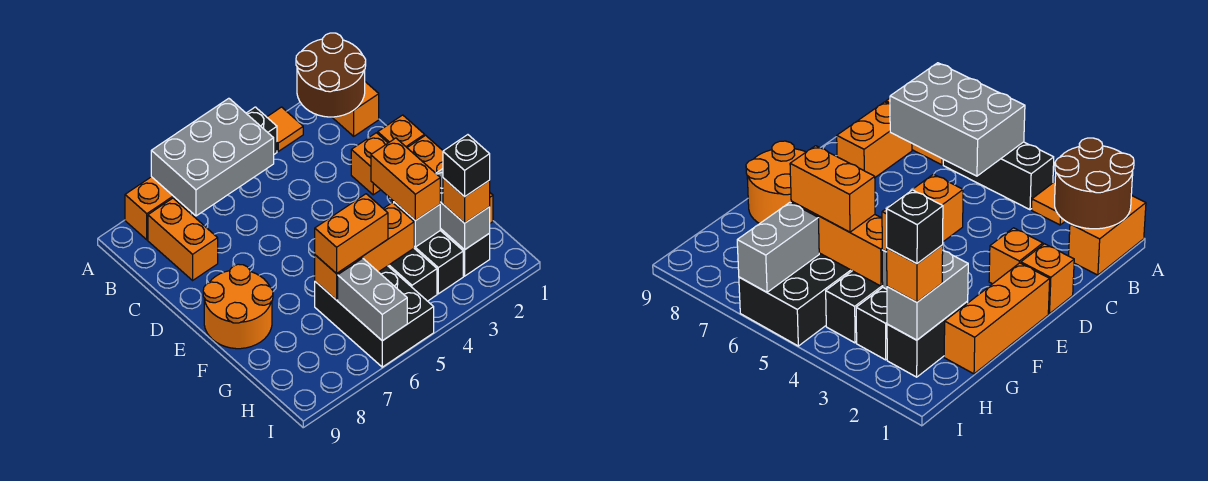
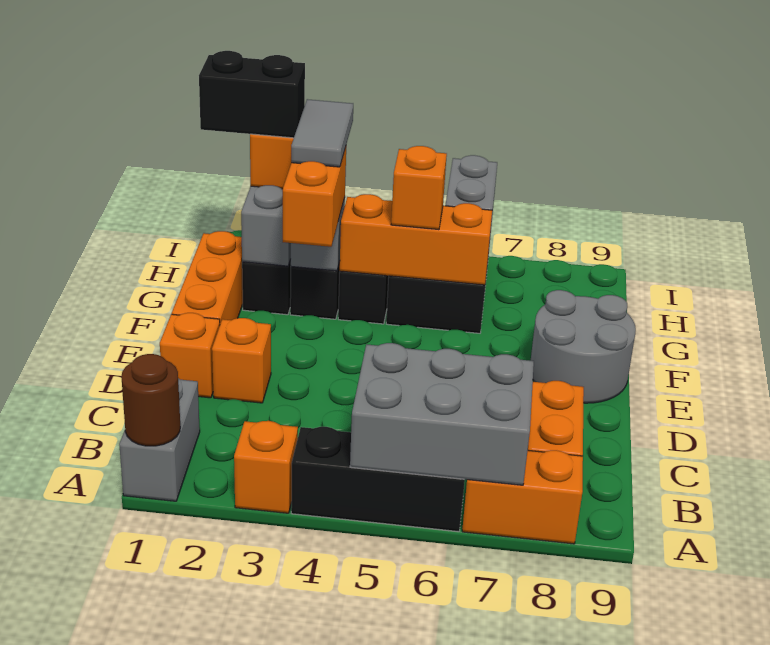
orange 1x2 brick [332,82,379,136] -> grey 1x2 brick [119,378,200,501]
brown 2x2 round brick [296,33,366,117] -> brown 1x1 round brick [121,354,180,446]
orange 1x1 tile [267,107,303,151] -> orange 1x1 brick [234,421,298,513]
orange 2x2 round brick [203,264,273,349] -> grey 2x2 round brick [531,290,636,403]
none -> grey 1x2 tile [291,99,353,167]
orange 1x2 brick [315,194,388,274] -> orange 1x1 brick [391,146,447,230]
black 1x1 brick [443,135,490,197] -> black 1x2 brick [199,51,305,138]

